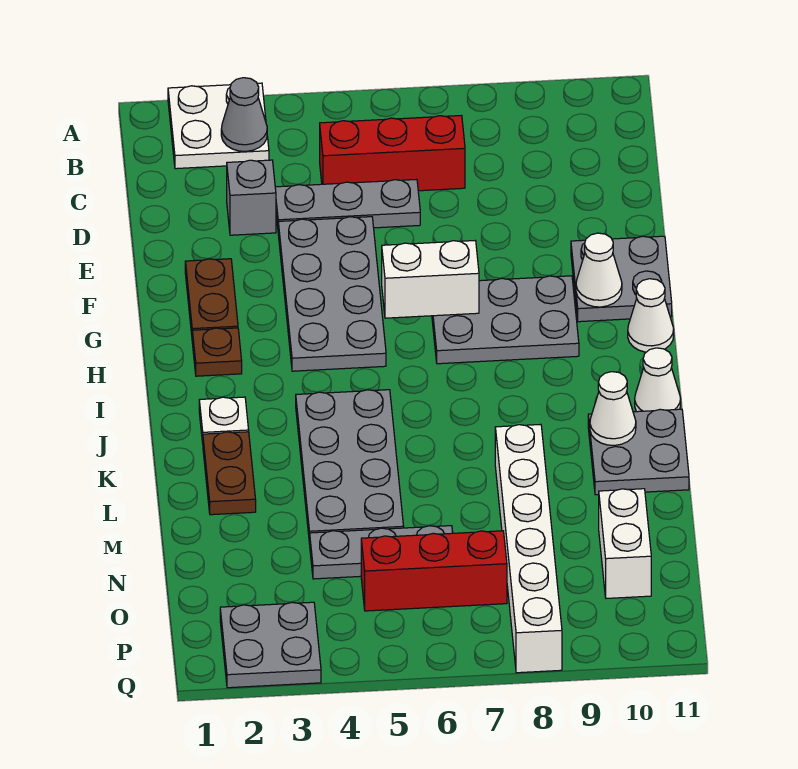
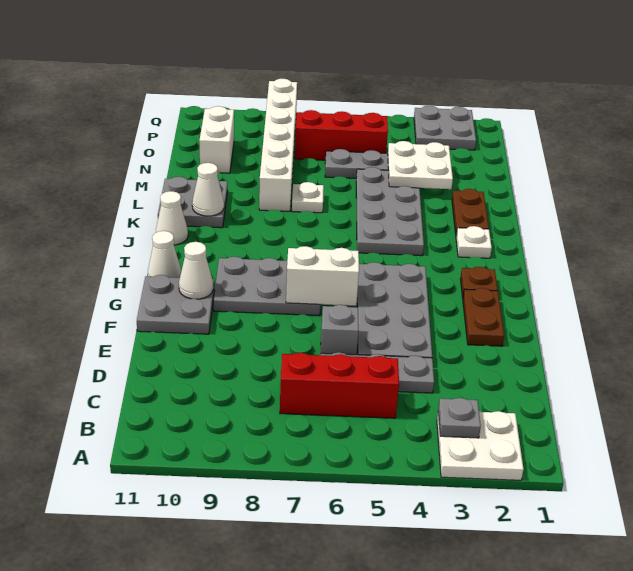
grey 1x1 cone [221,78,267,151] -> grey 1x1 plate [438,398,481,438]
grey 1x1 brick [227,160,276,235] -> grey 1x1 brick moved to [321,305,359,355]
none -> white 1x1 plate [292,182,324,213]
none -> white 2x2 plate [388,141,453,189]

